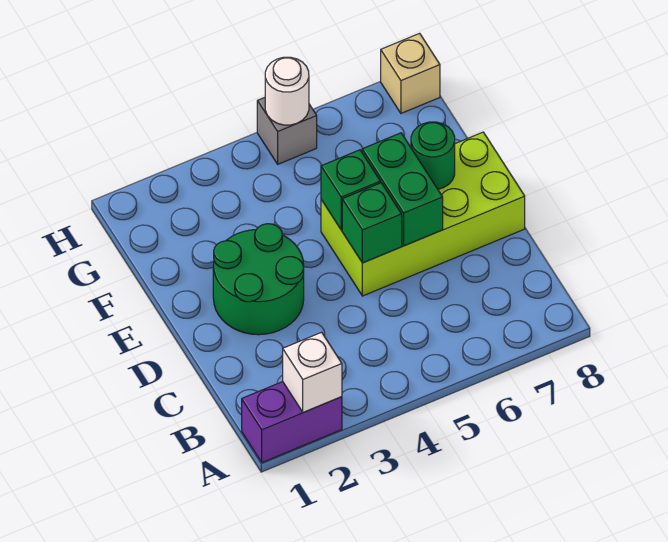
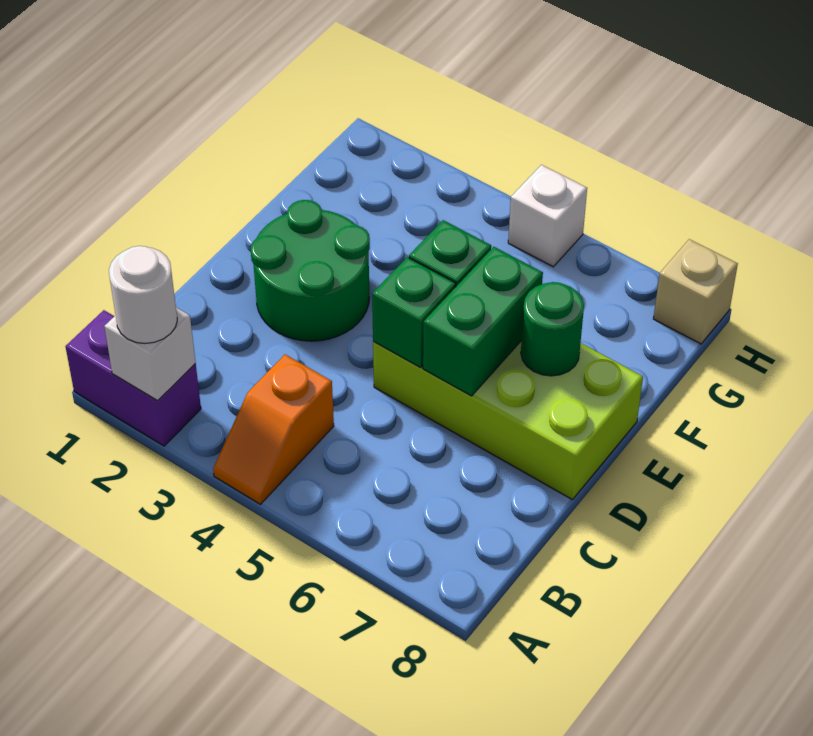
none -> orange 1x2 slope [213,355,334,504]
grey 1x1 brick [257,97,317,164] -> white 1x1 brick [508,165,587,267]
white 1x1 round brick [265,57,309,125] -> white 1x1 round brick moved to [109,246,177,343]

